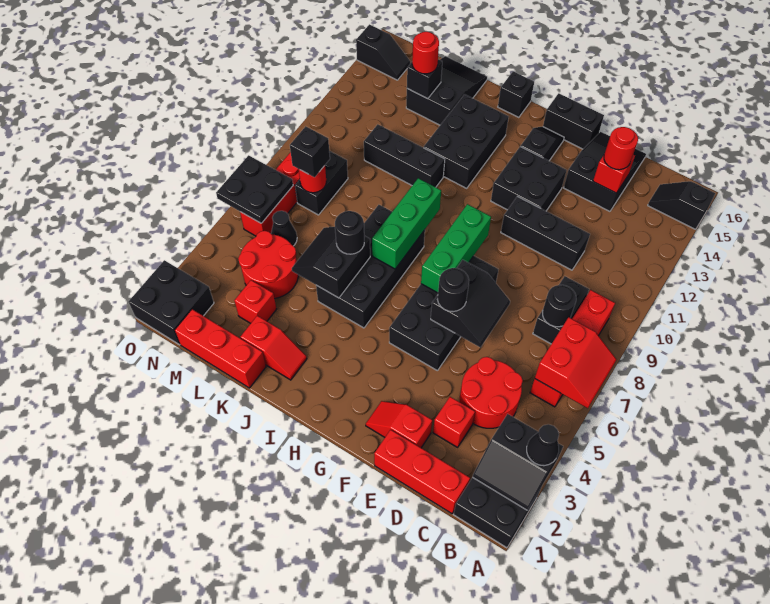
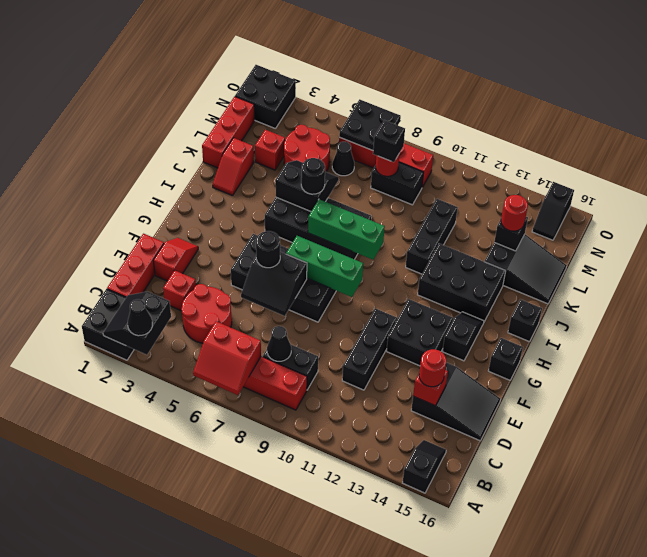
black 1x1 round brick [543,285,576,327] -> black 1x1 cone [267,326,291,361]
black 1x2 brick [543,93,604,149] -> black 1x1 brick [488,338,523,380]
black 1x2 slope [521,127,564,161] -> black 1x2 slope turned to [442,312,484,361]

